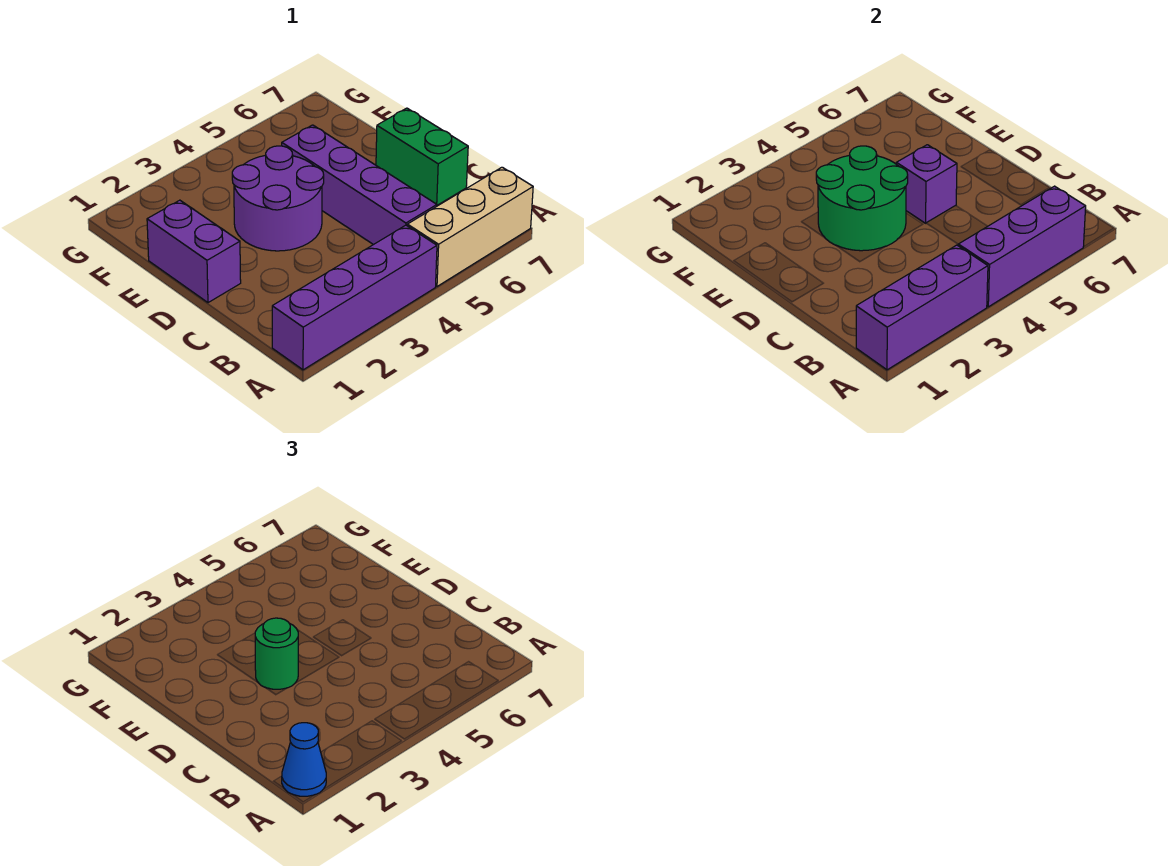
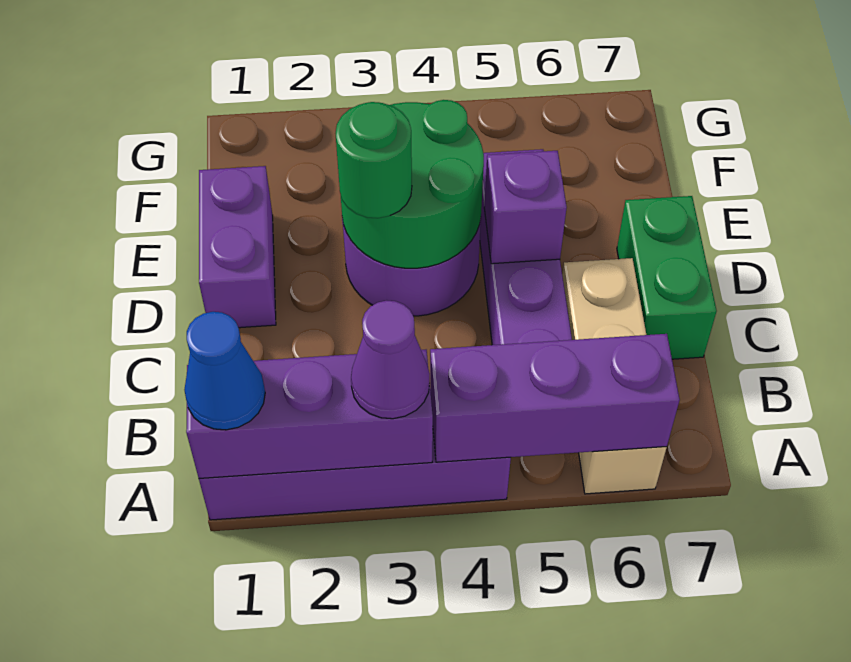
none -> purple 1x1 cone [351,301,430,419]
tan 1x3 brick [407,167,533,286] -> tan 1x3 brick turned to [562,258,667,494]

